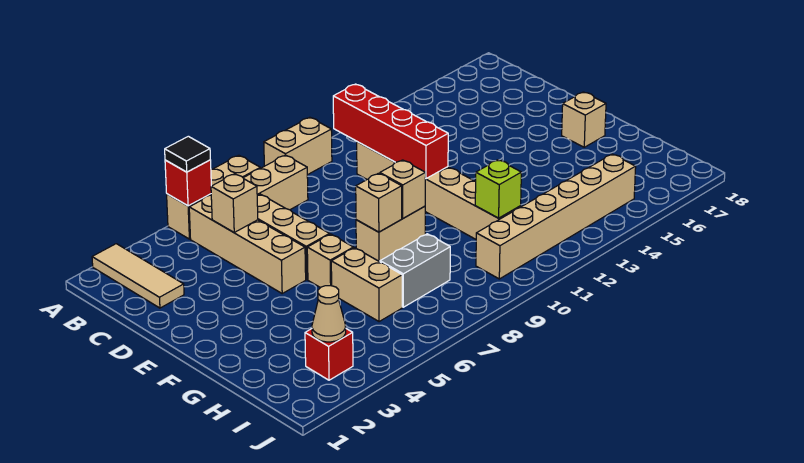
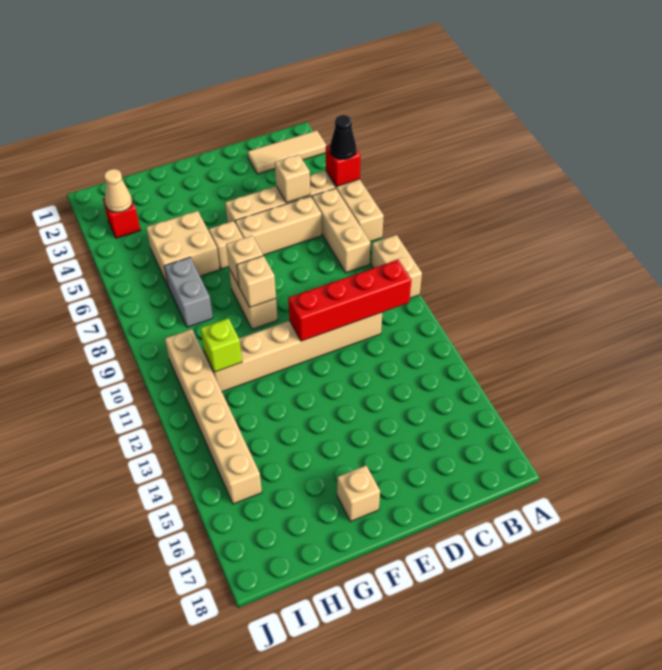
black 1x1 tile [165,136,210,172] -> black 1x1 cone [330,115,356,159]
tan 1x2 brick [331,248,402,322] -> tan 2x2 brick [146,211,220,286]

